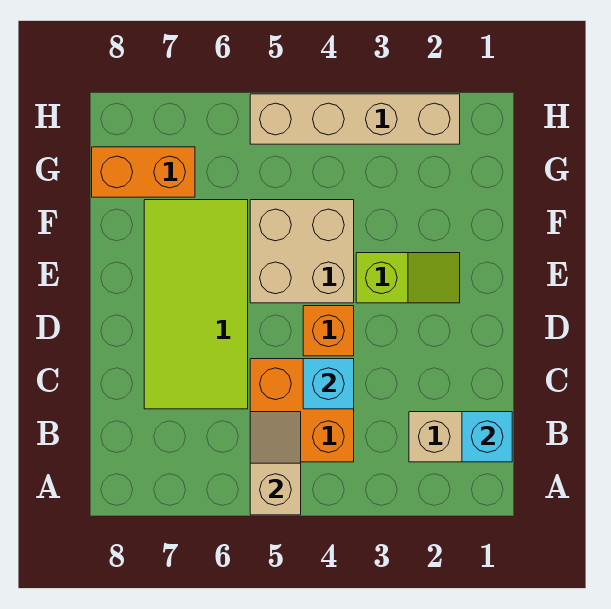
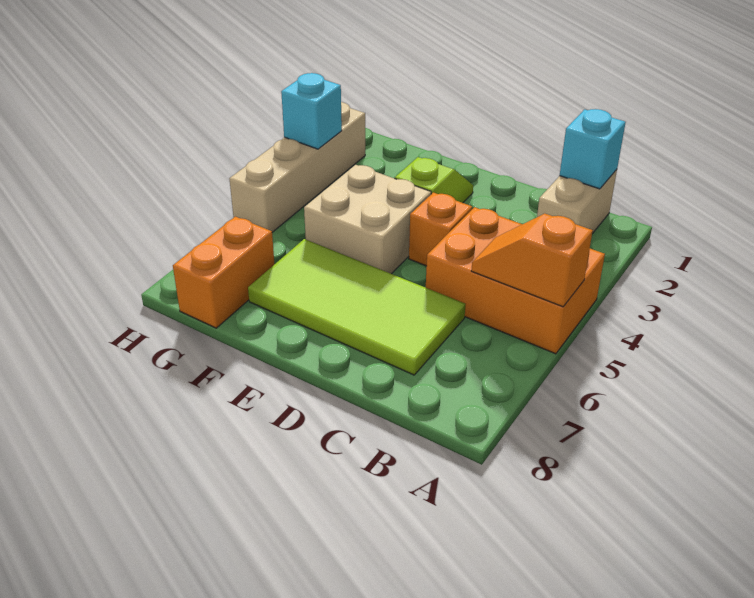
tan 1x2 slope [250,412,301,515] -> orange 1x2 slope [471,214,593,307]
orange 2x2 brick [250,359,354,462] -> orange 2x3 brick [426,207,605,354]
cyan 1x1 brick [303,359,354,409] -> cyan 1x1 brick moved to [281,73,342,149]

